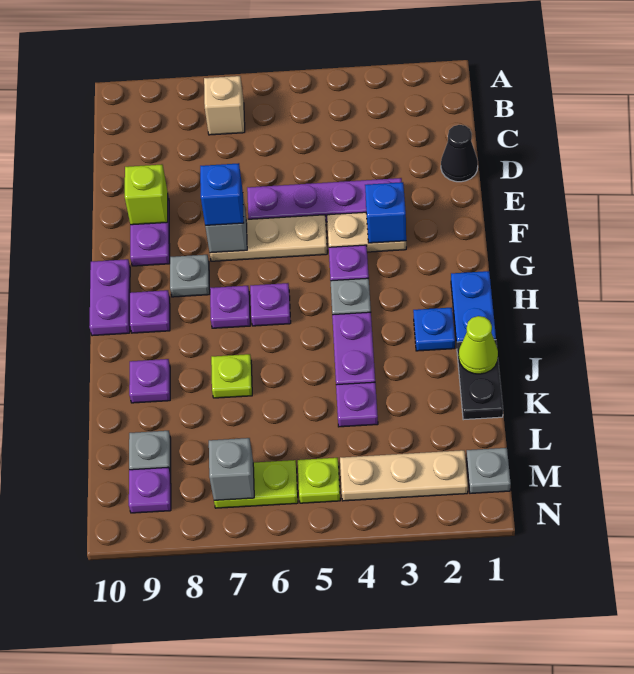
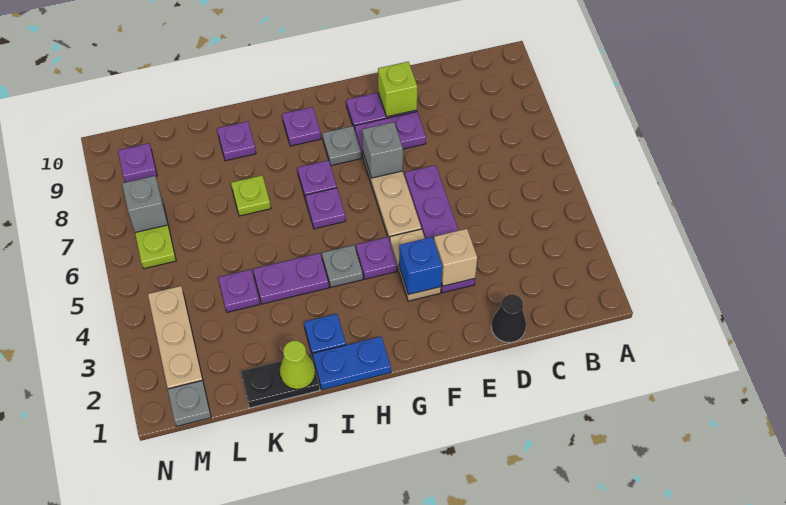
tan 1x1 brick [204,76,245,135] -> tan 1x1 brick moved to [434,229,477,286]
blue 1x1 brick [200,163,244,226] -> none
purple 1x2 plate [89,259,130,336] -> purple 1x2 plate moved to [355,112,426,157]
grey 1x1 plate [129,431,171,473] -> none
lime 1x1 plate [298,458,340,503] -> none

